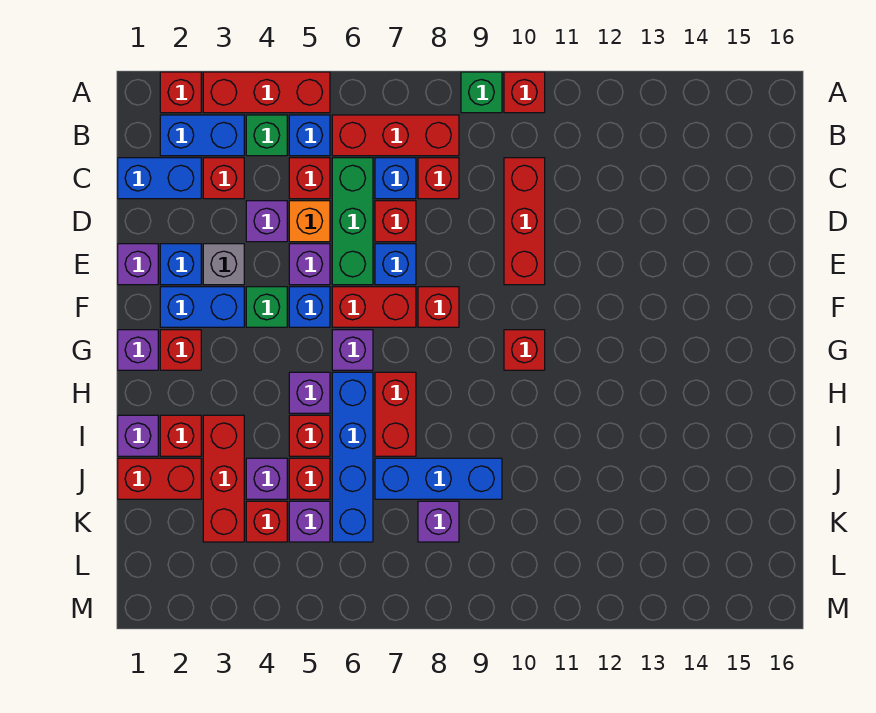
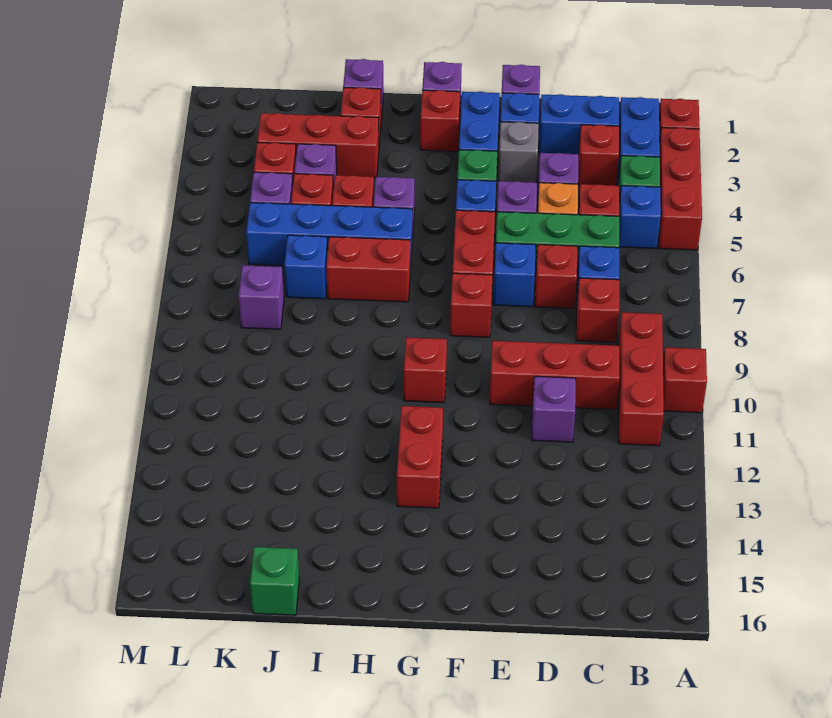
green 1x1 brick [461,72,502,113] -> green 1x1 brick moved to [250,547,299,615]
red 1x3 brick [332,115,459,156] -> red 1x3 brick moved to [618,312,664,446]
blue 1x2 brick [118,158,201,199] -> blue 1x2 brick turned to [539,94,619,155]
purple 1x1 brick [332,330,373,370] -> purple 1x1 brick moved to [532,376,576,442]
red 1x2 brick [118,458,201,499] -> red 1x2 brick moved to [397,406,443,508]
blue 1x3 brick [375,458,502,499] -> blue 1x1 brick [284,235,328,299]

